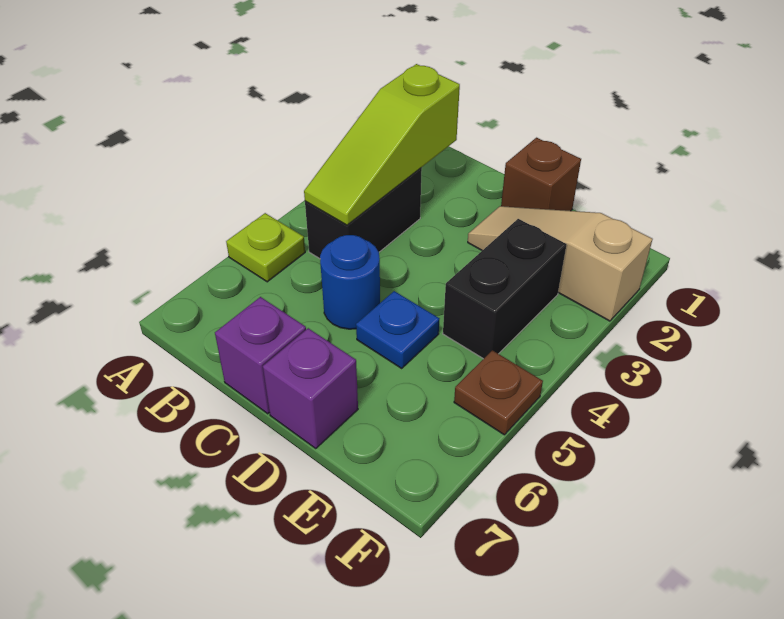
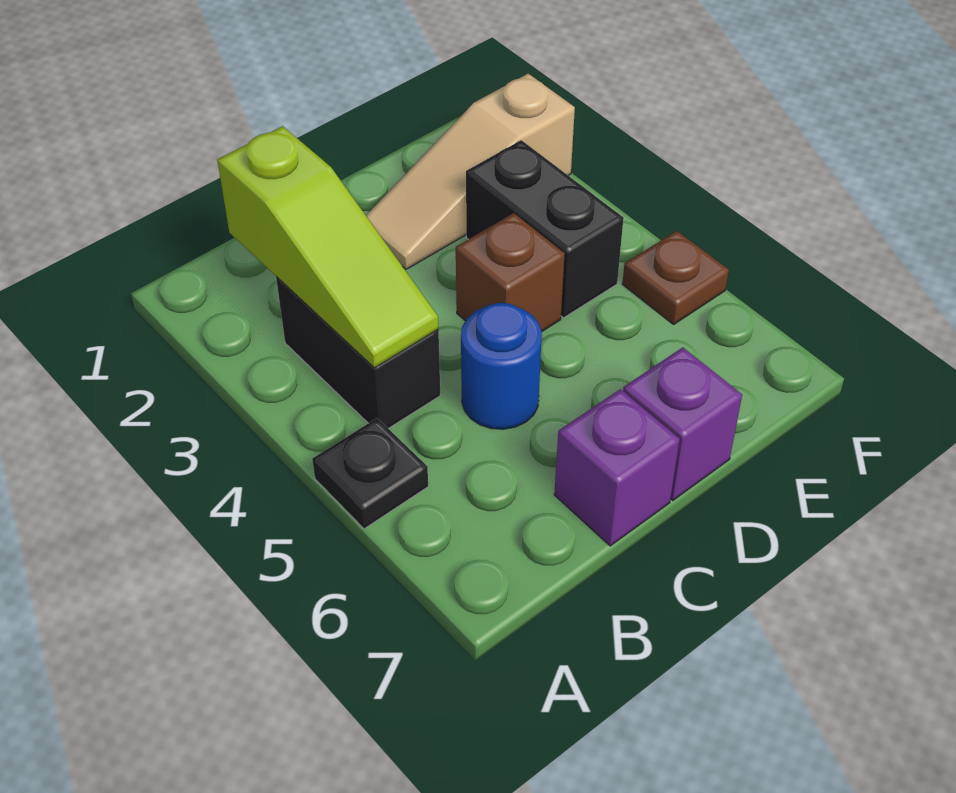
lime 1x1 plate [226,213,305,282] -> black 1x1 plate [312,418,428,529]
brown 1x1 brick [501,138,581,211] -> brown 1x1 brick moved to [456,213,565,331]
blue 1x1 plate [356,291,439,368] -> none

